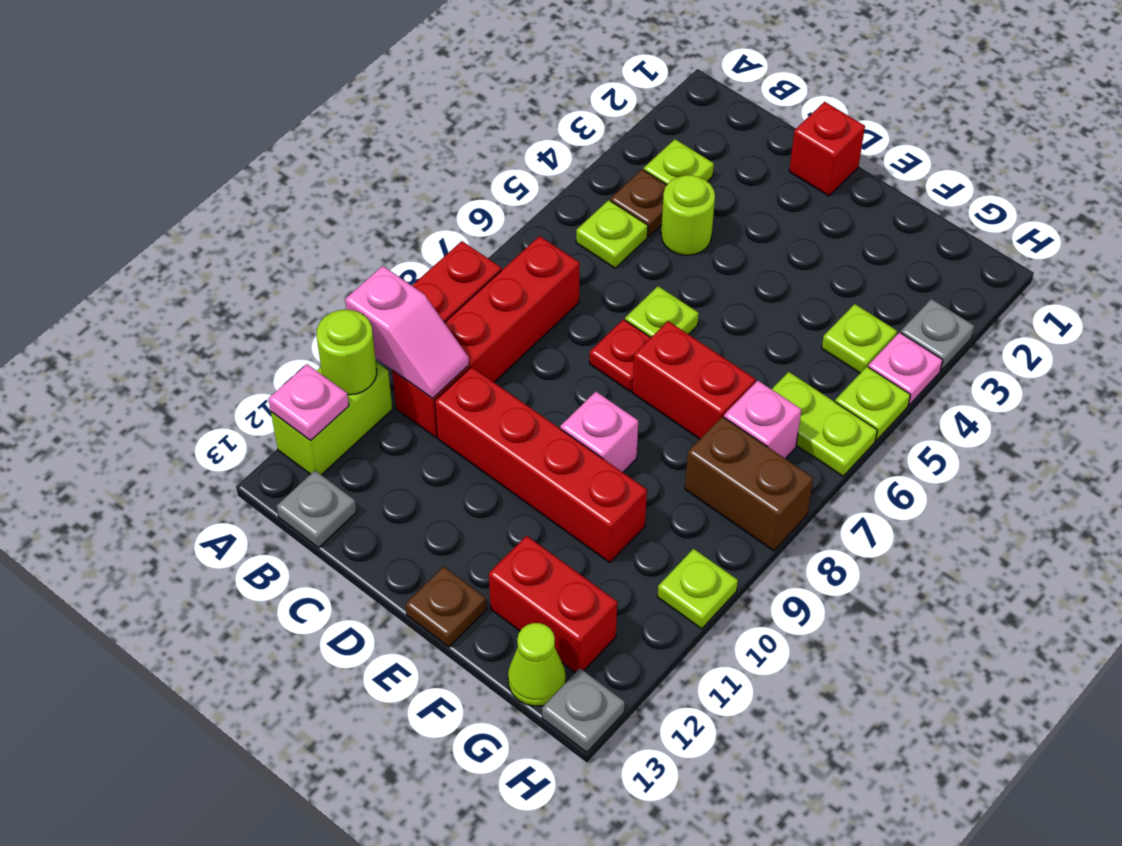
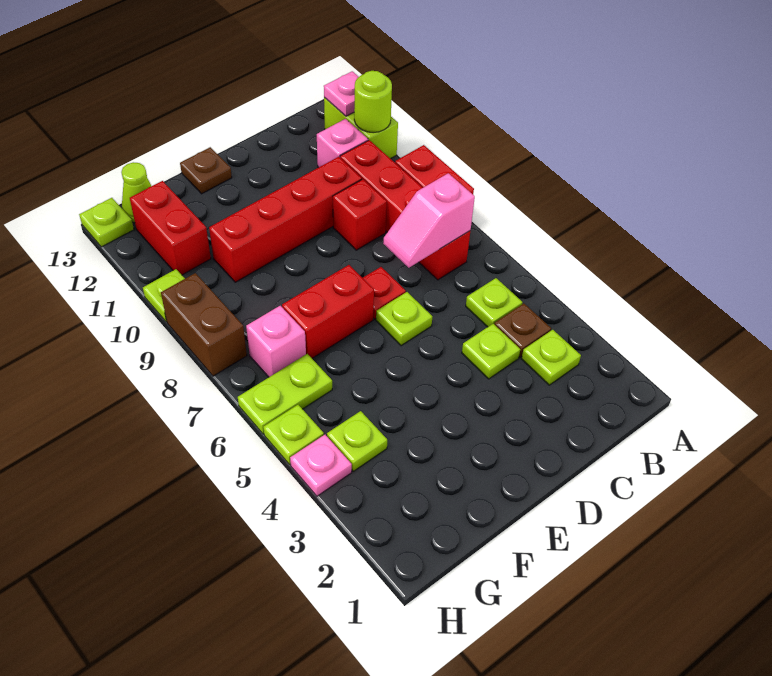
pink 1x2 slope [345,266,469,399] -> pink 1x2 slope moved to [383,173,475,268]
grey 1x1 plate [277,471,357,548] -> none
lime 1x1 round brick [661,175,715,255] -> lime 1x1 plate [462,324,520,379]
red 1x1 brick [789,102,865,196] -> red 1x1 brick moved to [333,179,387,250]
pink 1x1 brick [560,392,638,472] -> pink 1x1 brick moved to [317,119,368,168]
red 1x2 brick [489,536,617,673] -> red 1x2 brick turned to [130,181,211,275]
brown 1x2 brick [685,417,813,551] -> brown 1x2 brick turned to [161,273,247,376]
grey 1x1 plate [901,299,974,370] -> none
grey 1x1 plate [542,668,625,752] -> lime 1x1 plate [79,198,134,247]

